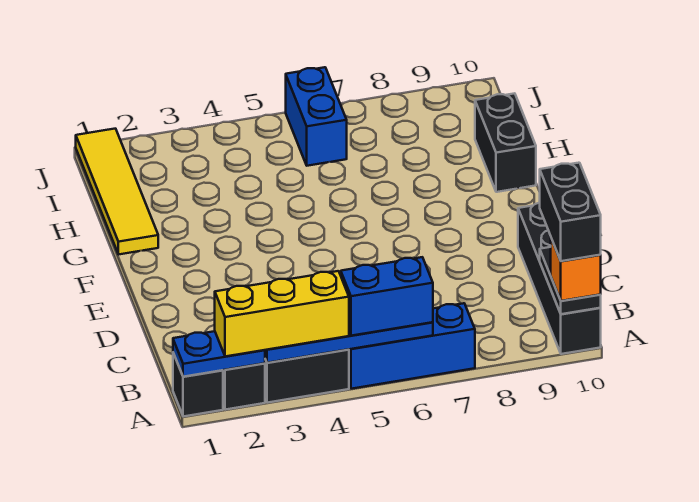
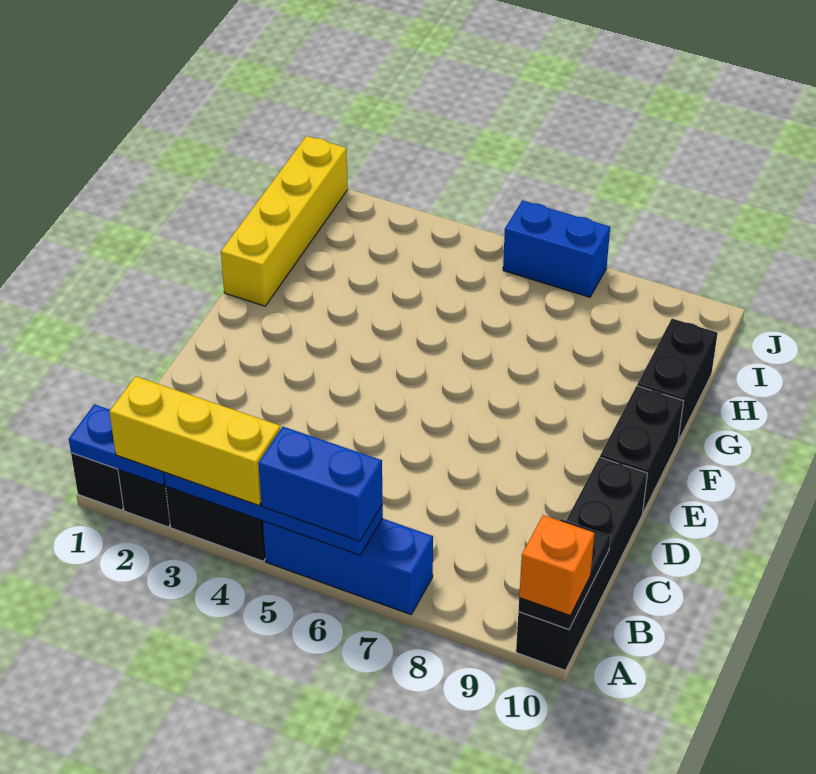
black 1x2 brick [540,163,601,261] -> black 1x2 brick moved to [600,386,683,512]
yellow 1x4 tile [76,129,158,254] -> yellow 1x4 brick [221,136,348,306]
blue 1x2 brick [286,67,347,166] -> blue 1x2 brick turned to [503,200,610,297]

